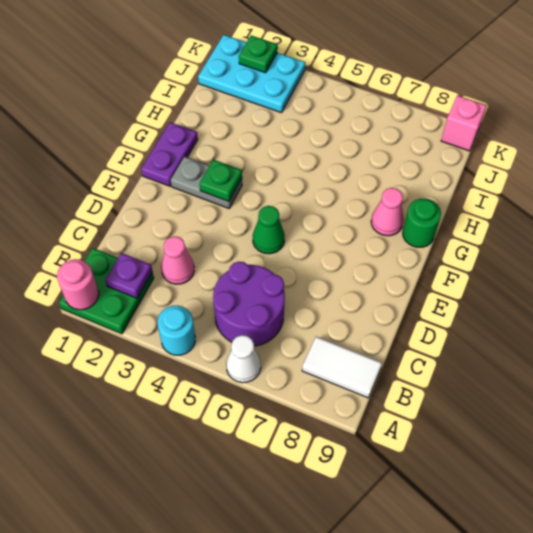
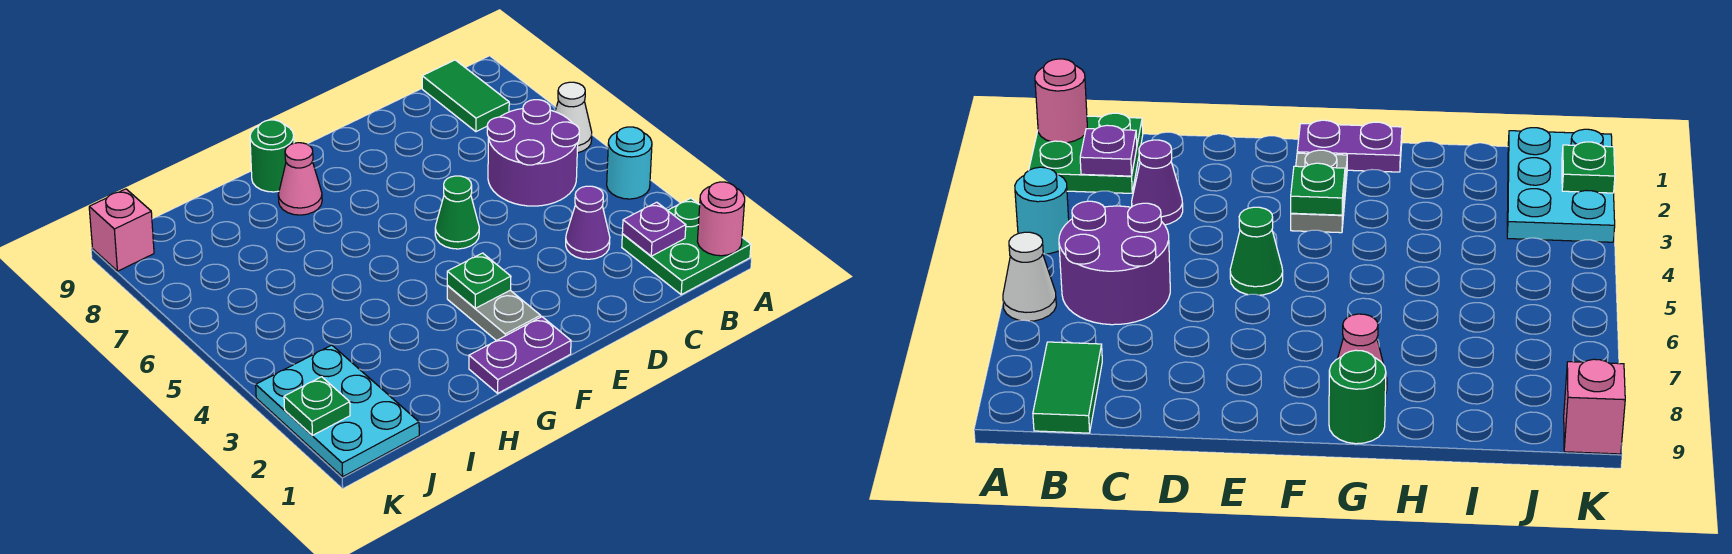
white 1x2 tile [302,337,382,398] -> green 1x2 tile [422,60,509,132]
pink 1x1 cone [161,236,194,284] -> purple 1x1 cone [566,186,610,259]

